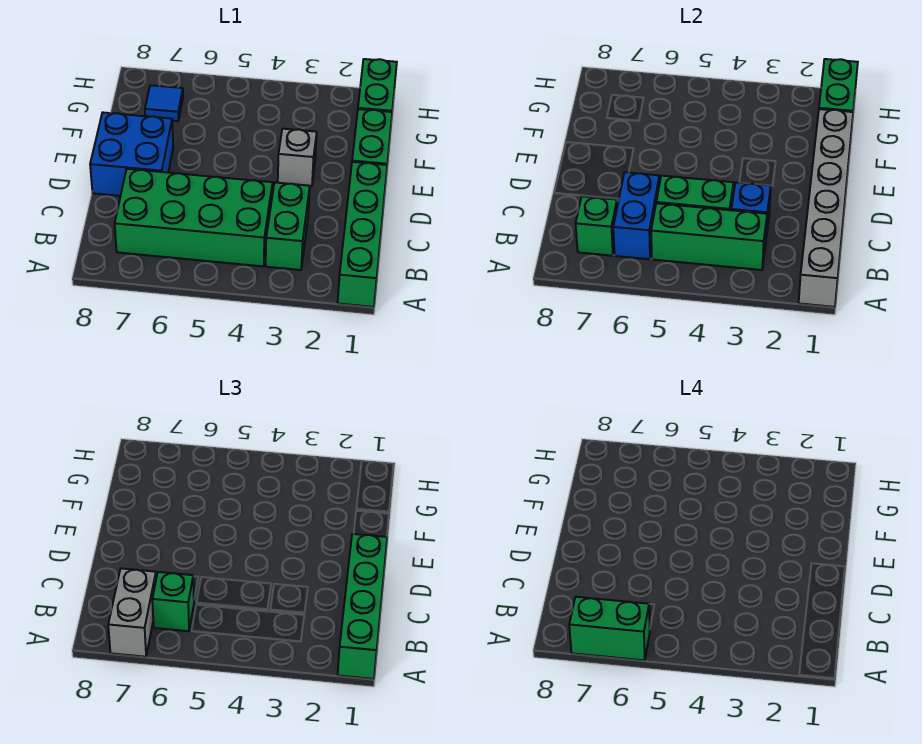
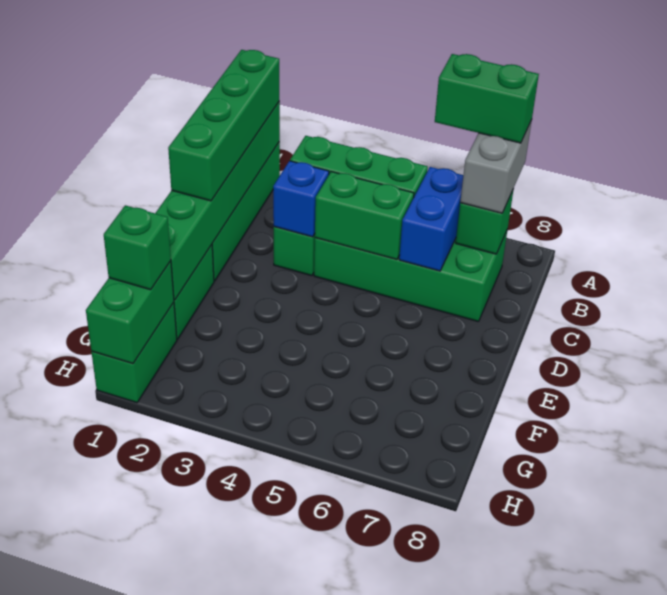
grey 1x6 brick [799,109,853,307] -> green 1x6 brick [155,101,280,300]
green 1x1 brick [152,572,194,631] -> green 1x1 brick moved to [104,205,171,290]
blue 2x2 brick [90,113,173,196] -> none
grey 1x1 brick [278,129,317,186] -> none
blue 1x1 tile [145,85,183,121] -> none

